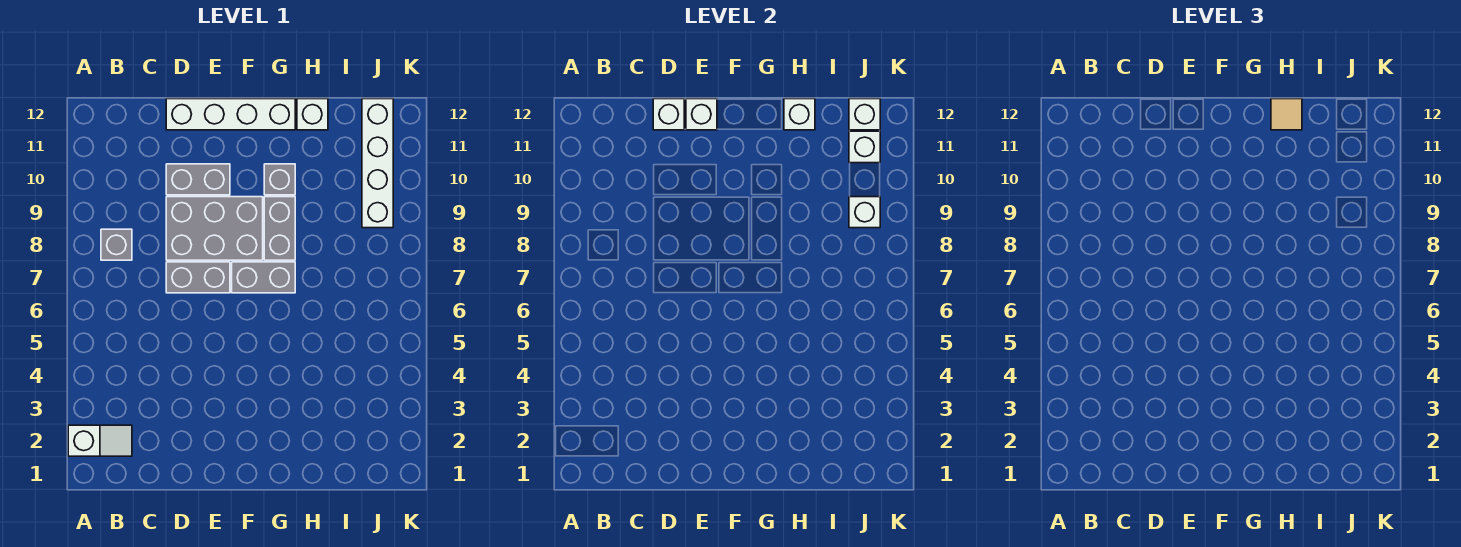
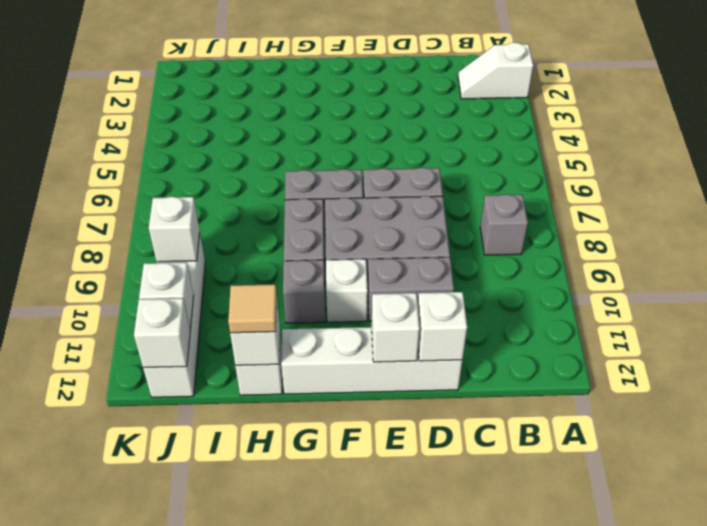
none -> white 1x1 brick [326,259,368,322]

